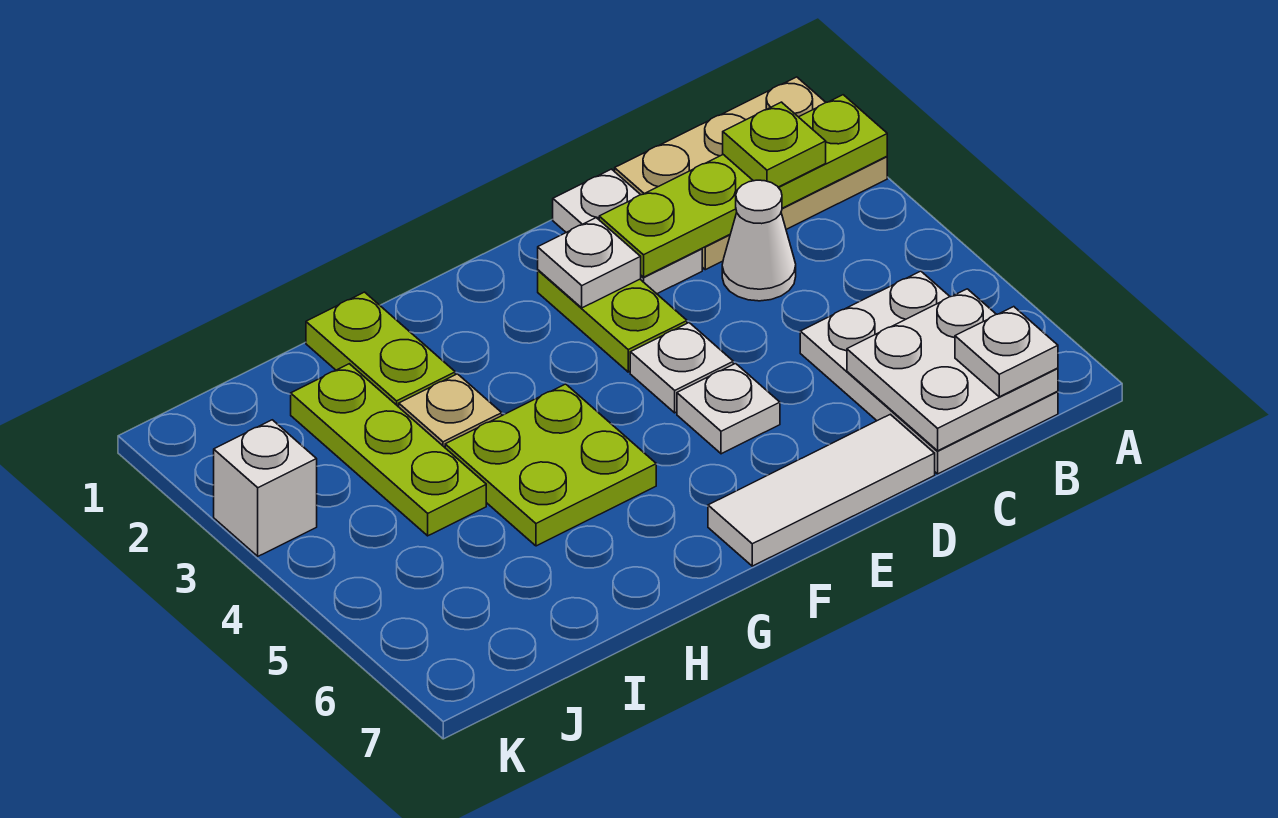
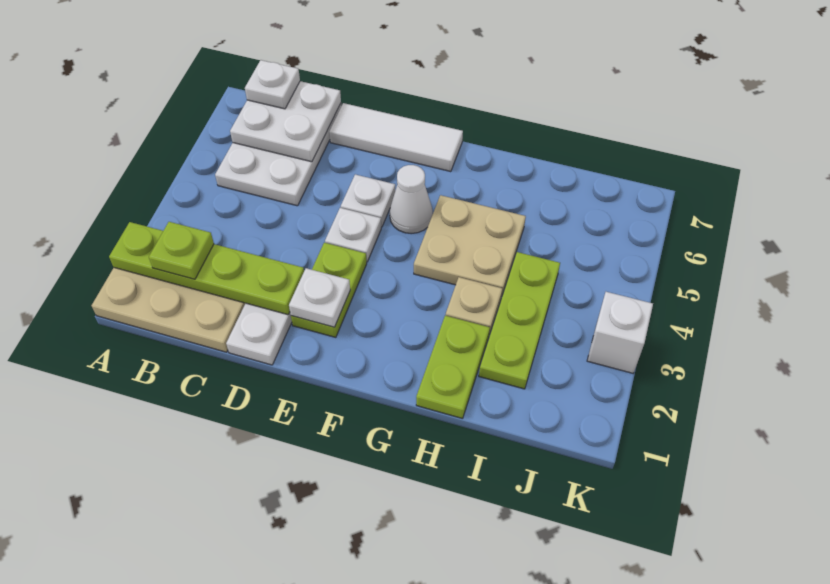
white 1x1 cone [722,180,796,301] -> white 1x1 cone moved to [390,165,433,234]
lime 2x2 plate [445,384,656,546] -> tan 2x2 plate [414,195,526,295]

